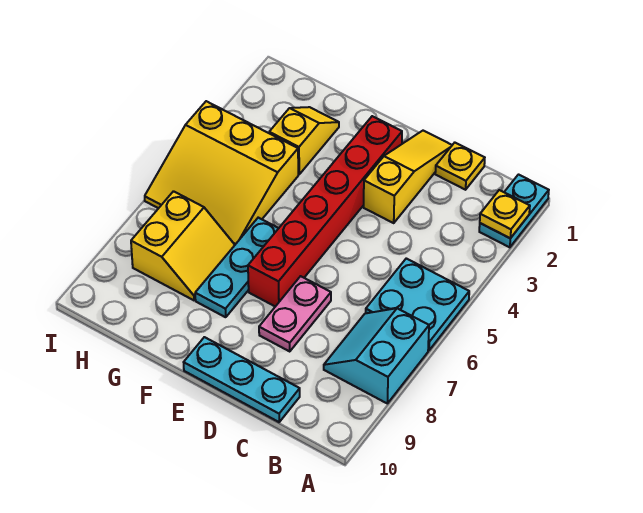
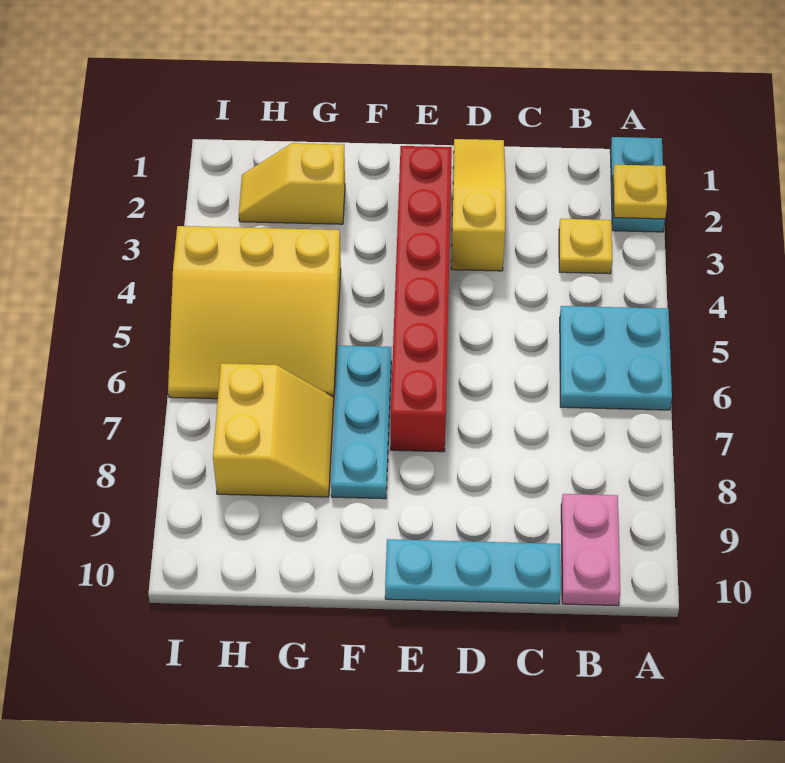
cyan 2x2 slope [324,308,429,403] -> none
yellow 1x1 plate [435,143,485,190] -> yellow 1x1 plate moved to [559,219,612,274]
pink 1x2 plate [259,276,331,351] -> pink 1x2 plate moved to [561,494,620,606]
yellow 1x2 slope [269,107,339,174] -> yellow 1x2 slope turned to [239,143,345,224]

